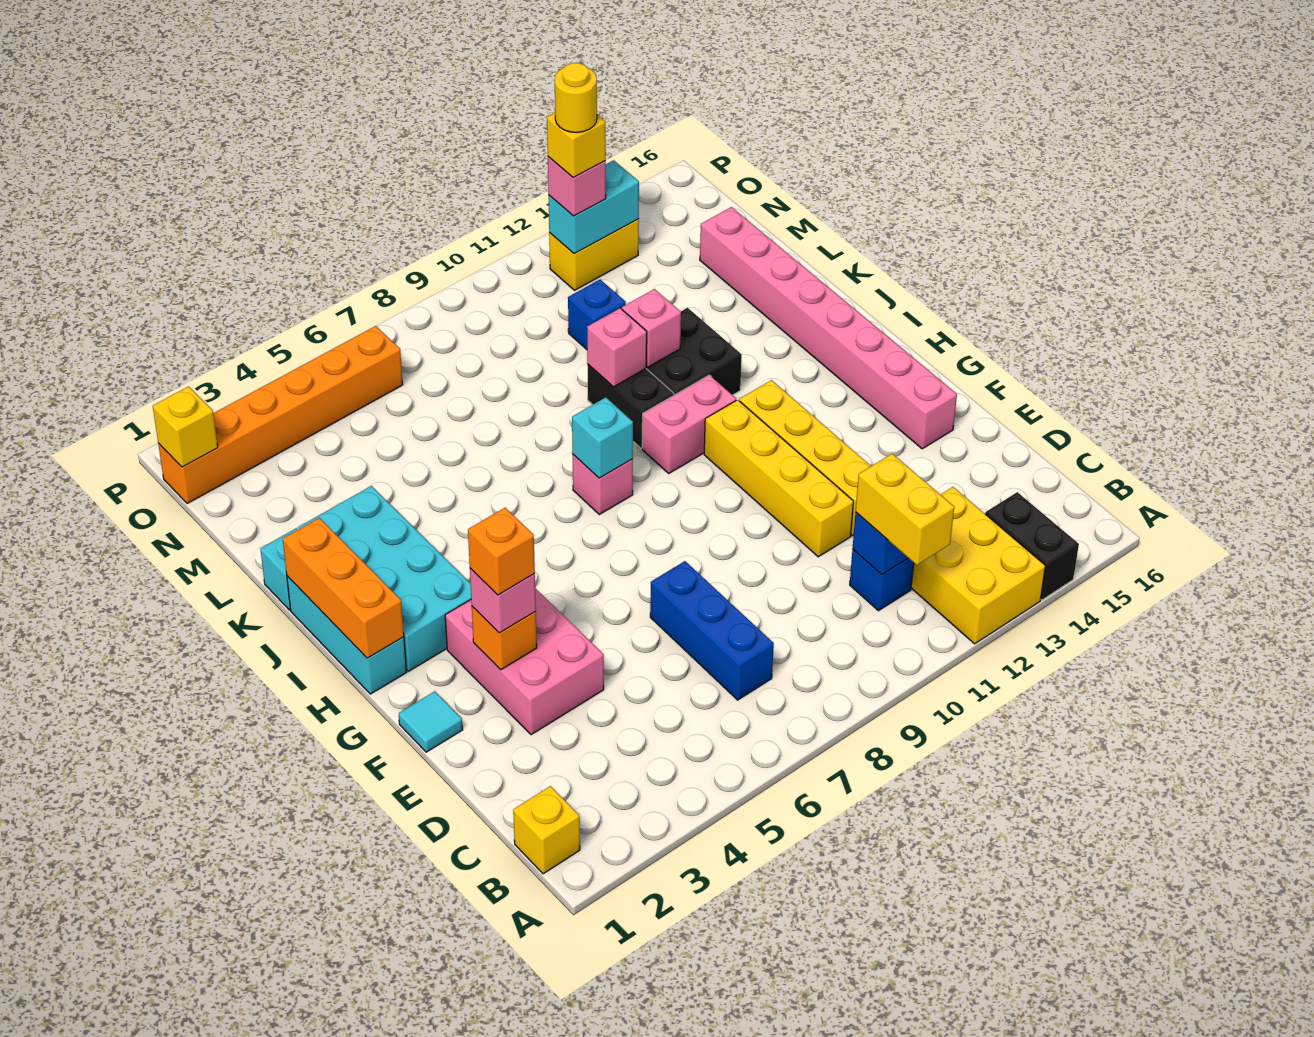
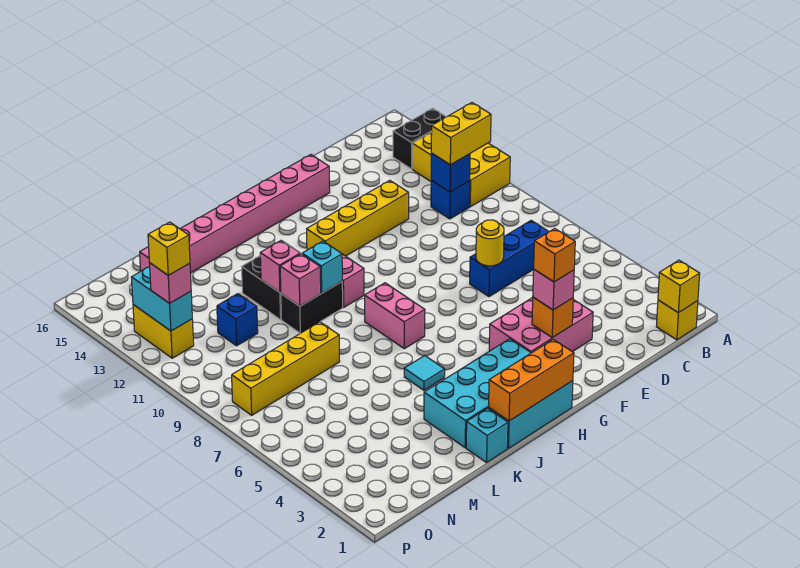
yellow 2x3 brick [911,487,1045,644] -> yellow 2x3 brick turned to [412,132,510,207]
yellow 1x4 brick [704,400,853,557] -> yellow 1x4 brick moved to [232,322,340,415]
cyan 1x1 tile [399,691,463,752] -> cyan 1x1 tile moved to [404,356,445,390]
pink 1x1 brick [572,454,633,514] -> pink 1x2 brick [365,283,425,349]
cyan 1x1 brick [572,397,633,478] -> cyan 1x1 brick moved to [302,241,342,293]
orange 1x6 brick [158,326,403,504] -> none
yellow 1x1 brick [153,386,218,467] -> yellow 1x1 brick moved to [658,260,700,313]
yellow 1x1 round brick [555,63,597,132] -> yellow 1x1 round brick moved to [476,220,504,266]

